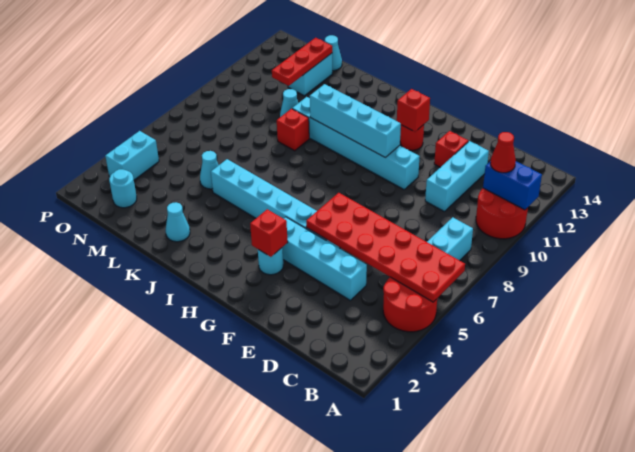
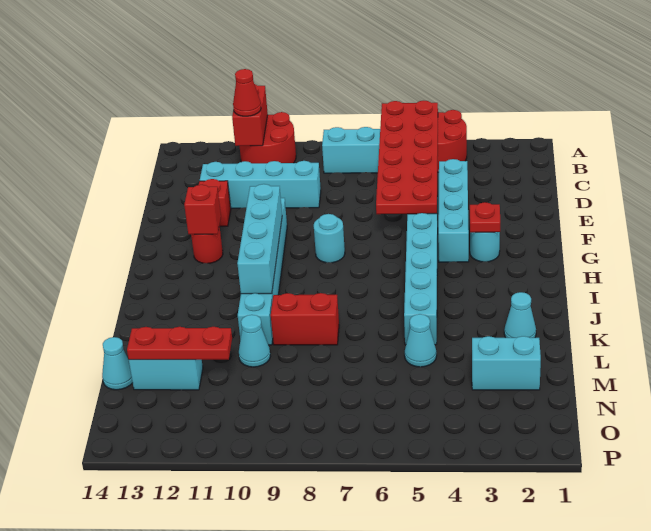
blue 1x2 brick [483,161,542,210] -> red 1x2 brick [232,84,268,146]
cyan 1x3 brick [425,141,489,212] -> cyan 1x4 brick [200,161,321,208]
red 1x1 brick [250,209,288,257] -> red 1x1 plate [470,202,500,232]
red 1x1 brick [277,109,309,151] -> red 1x2 brick [271,293,339,345]
cyan 1x1 round brick [109,169,137,208] -> cyan 1x1 round brick moved to [314,214,345,263]
cyan 1x2 brick [105,131,159,180] -> cyan 1x2 brick moved to [472,336,541,390]

